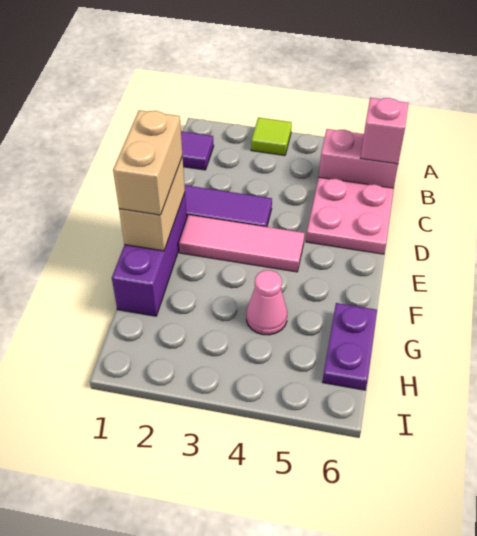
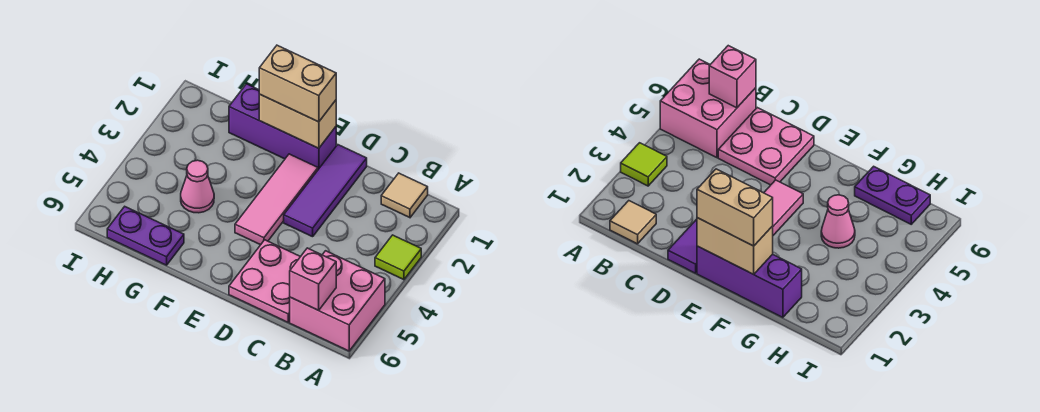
purple 1x1 tile [181,131,214,170] -> tan 1x1 tile [381,173,428,218]
pink 1x2 brick [319,129,398,188] -> pink 2x2 brick [290,251,385,351]

